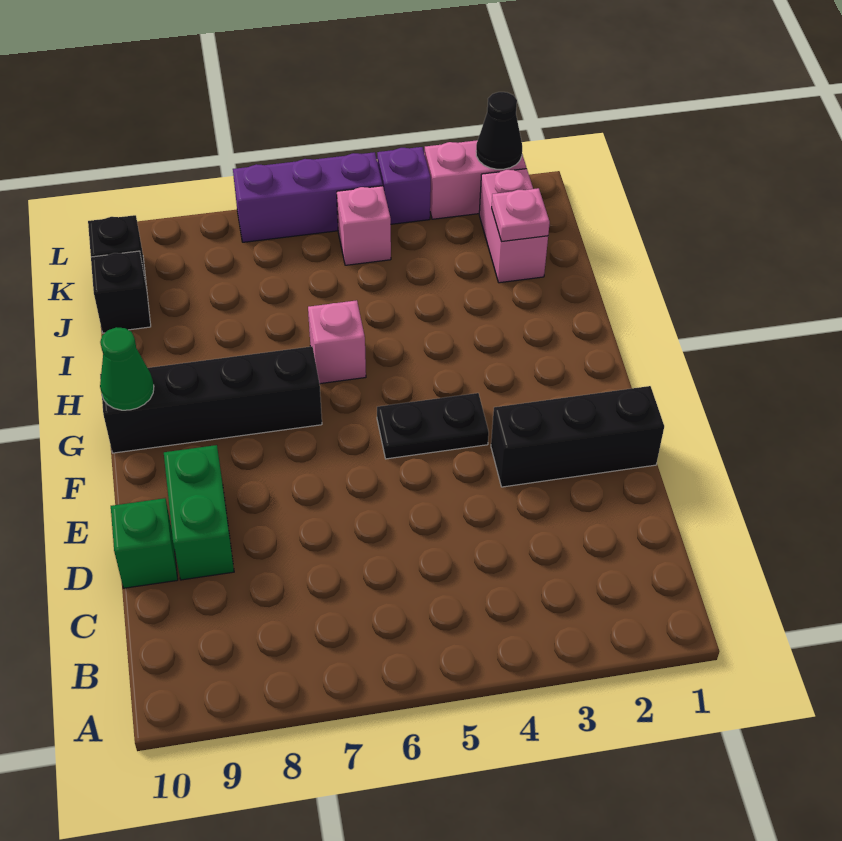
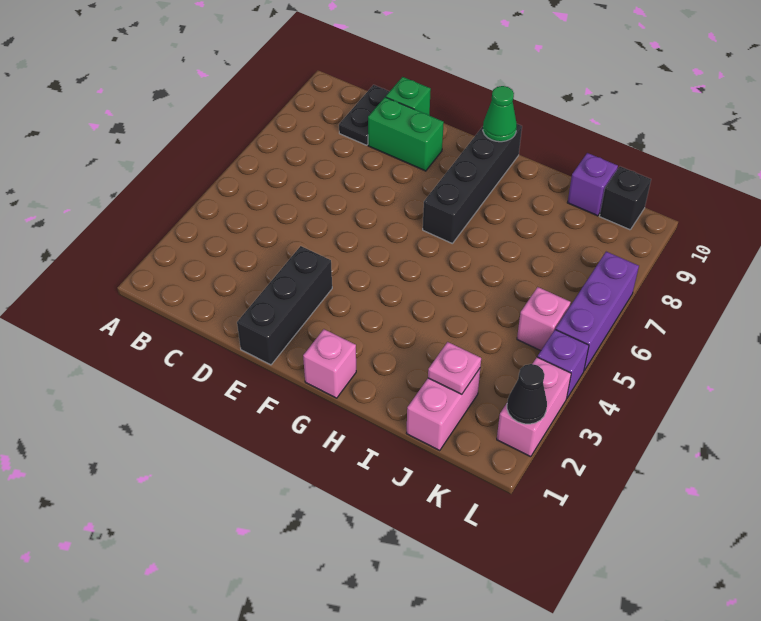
black 1x2 plate [377,393,489,459] -> black 1x2 plate moved to [339,85,390,145]
pink 1x1 brick [308,300,366,384] -> pink 1x1 brick moved to [303,329,356,398]
pink 1x2 brick [479,169,548,283] -> pink 1x2 brick turned to [406,369,480,451]
black 1x1 brick [91,251,151,333] -> purple 1x1 brick [567,153,618,216]

